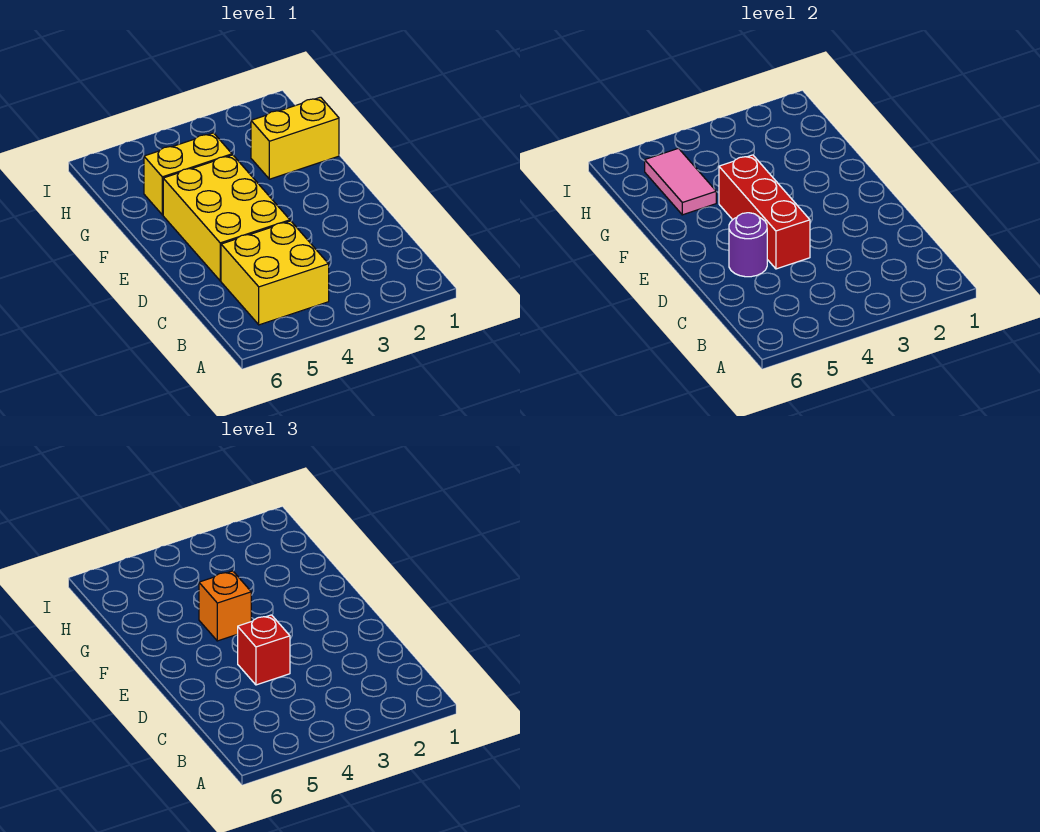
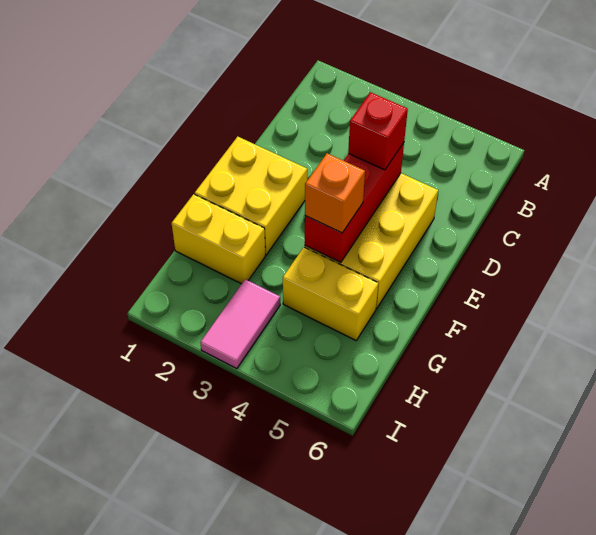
yellow 2x2 brick [221,221,329,325] -> yellow 2x2 brick moved to [195,137,307,255]
purple 1x1 round brick [729,213,767,277] -> none
pink 1x2 tile [645,148,716,215] -> pink 1x2 tile moved to [200,279,280,369]

